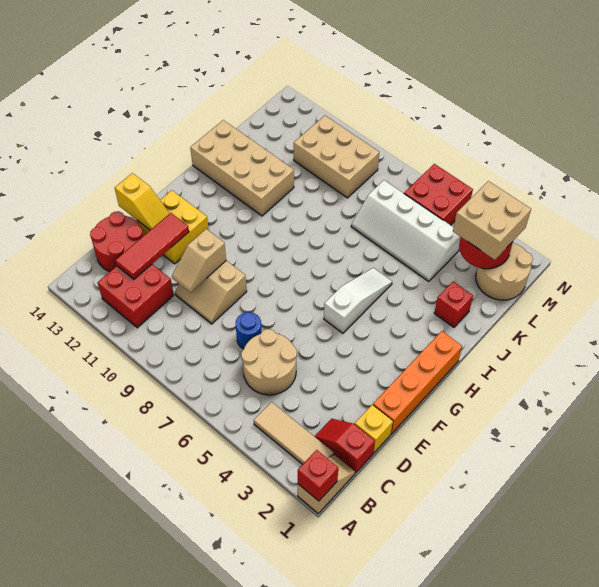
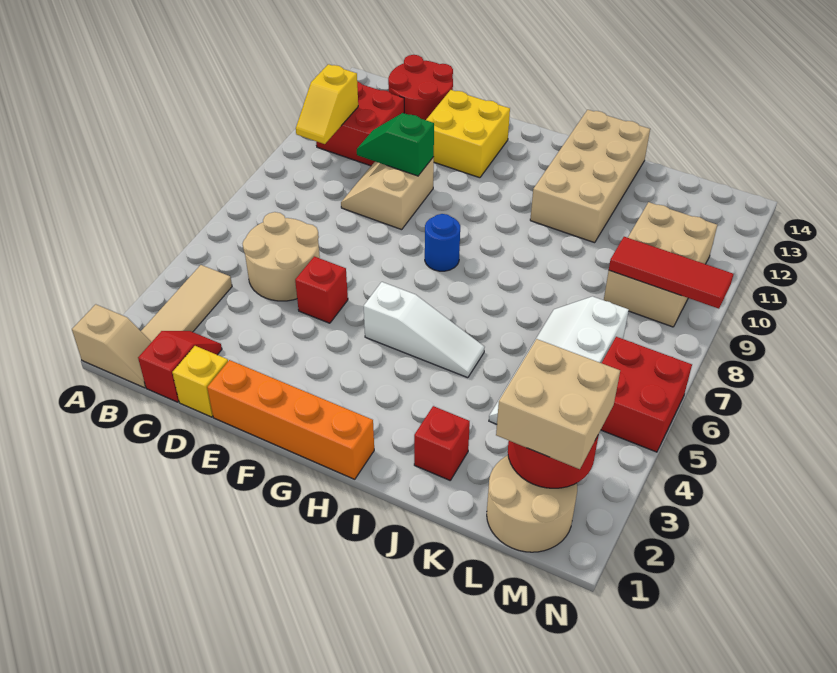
red 1x1 brick [298,450,338,501] -> red 1x1 brick moved to [295,256,348,323]
red 1x3 tile [115,213,189,279] -> red 1x3 tile moved to [609,237,733,309]
blue 1x1 round brick [236,312,262,349] -> blue 1x1 round brick moved to [425,214,460,271]
tan 1x2 slope [172,229,226,292] -> green 1x2 slope [357,113,434,176]
yellow 1x2 slope [115,173,170,230] -> yellow 1x2 slope moved to [296,64,358,144]

